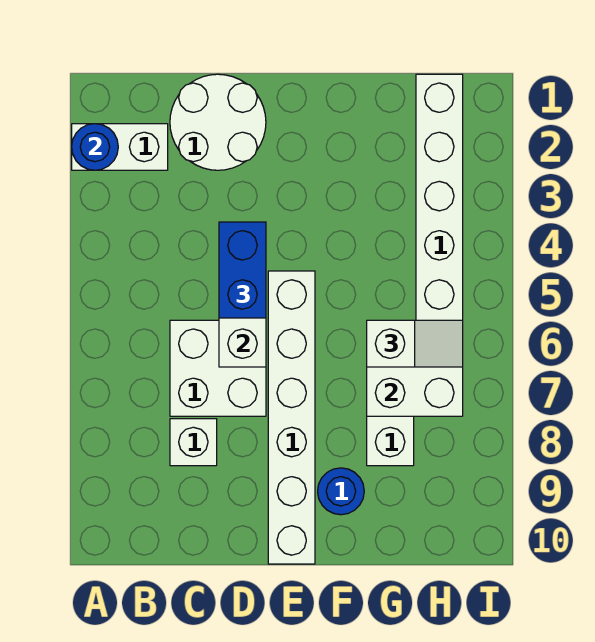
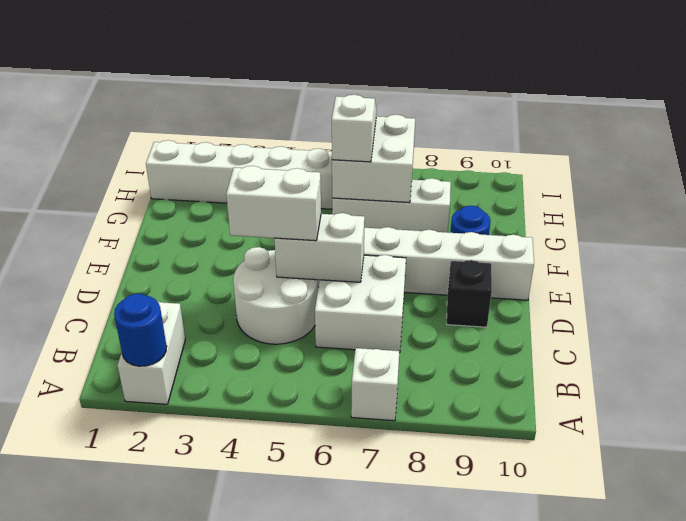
white 2x2 round brick [170,74,266,170] -> white 2x2 round brick moved to [233,247,318,344]
white 1x1 brick [170,419,217,466] -> white 1x1 brick moved to [351,348,399,421]
blue 1x2 brick [219,222,266,318] -> white 1x2 brick [226,166,321,241]
none -> black 1x1 brick [447,260,492,327]

